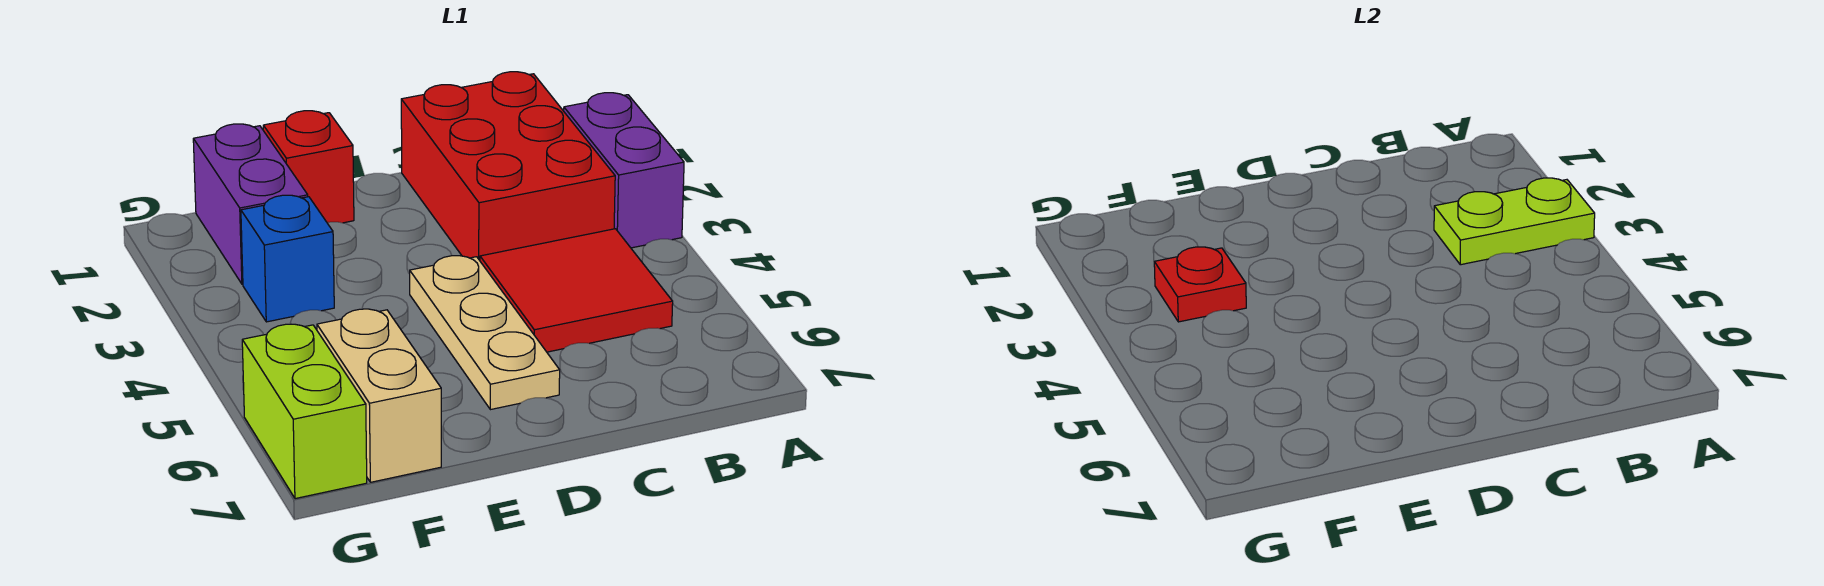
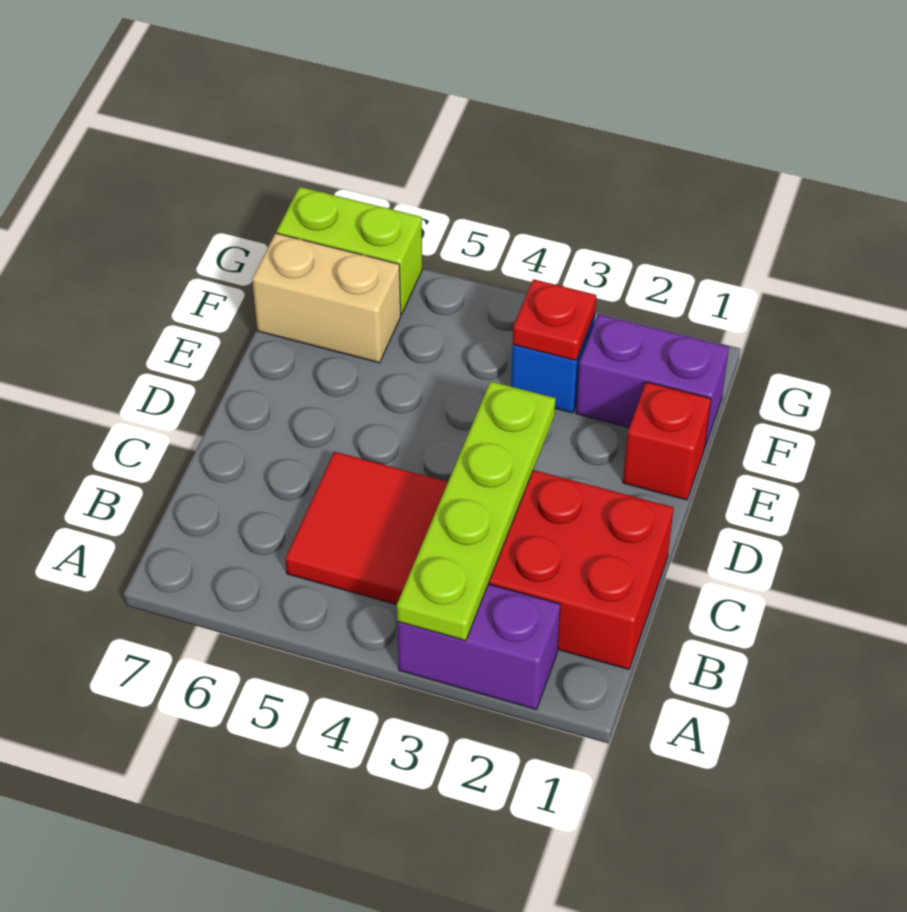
lime 1x2 plate [1434,178,1595,265] -> lime 1x4 plate [397,381,556,641]
tan 1x3 plate [410,256,560,410] -> none

